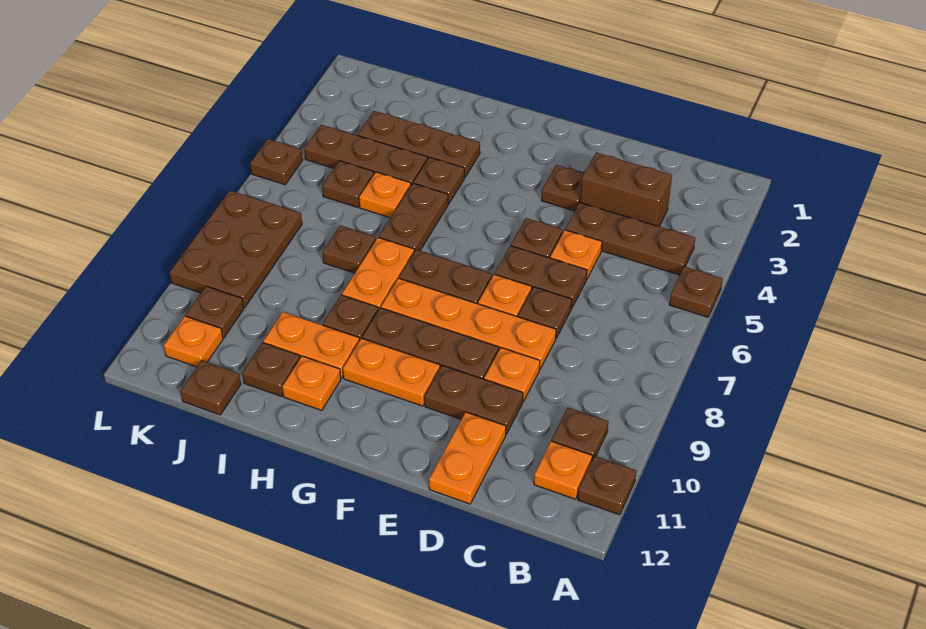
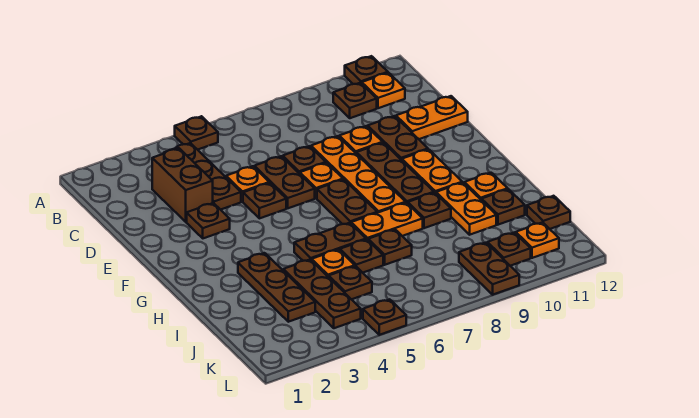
brown 1x1 plate [413,157,464,204] -> brown 1x1 plate moved to [340,239,383,273]
brown 2x3 plate [169,191,302,308] -> brown 1x2 plate [459,243,519,295]

